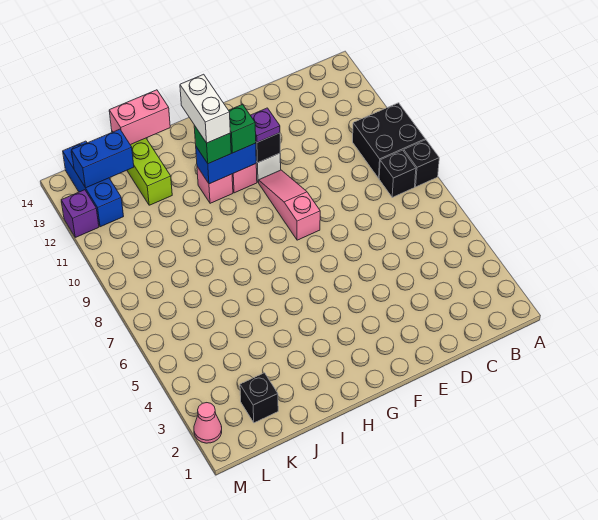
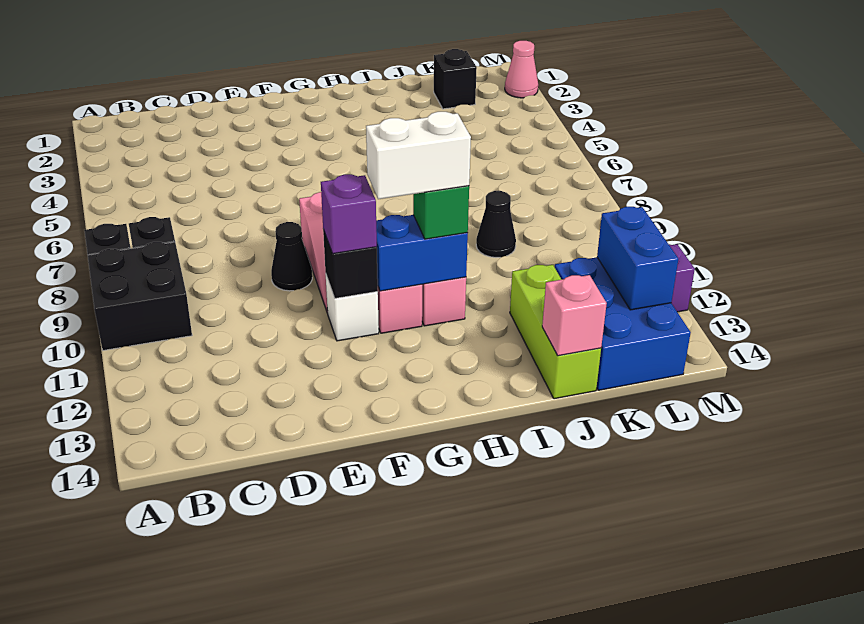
none -> black 1x1 cone [271,222,312,291]
purple 1x1 plate [250,108,280,142] -> purple 1x1 brick [321,174,377,254]
green 1x1 brick [229,104,256,153] -> none
white 1x2 brick [180,74,230,143] -> white 1x2 brick turned to [366,112,471,199]
pink 1x2 brick [109,90,170,145] -> pink 1x1 brick [542,275,607,356]
none -> black 1x1 cone [476,191,516,257]
blue 1x2 brick [72,129,134,188] -> blue 1x2 brick turned to [597,207,678,310]
blue 1x3 brick [63,141,124,227] -> blue 2x3 brick [555,257,691,390]

